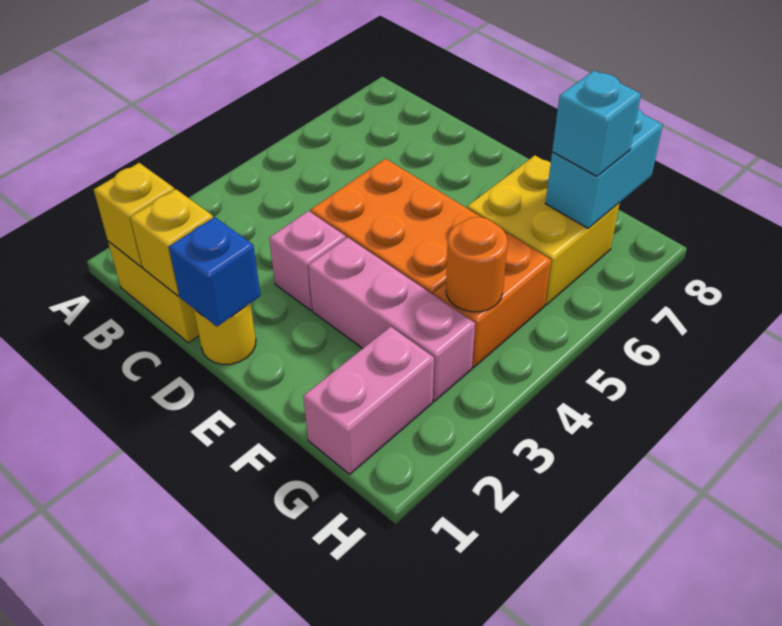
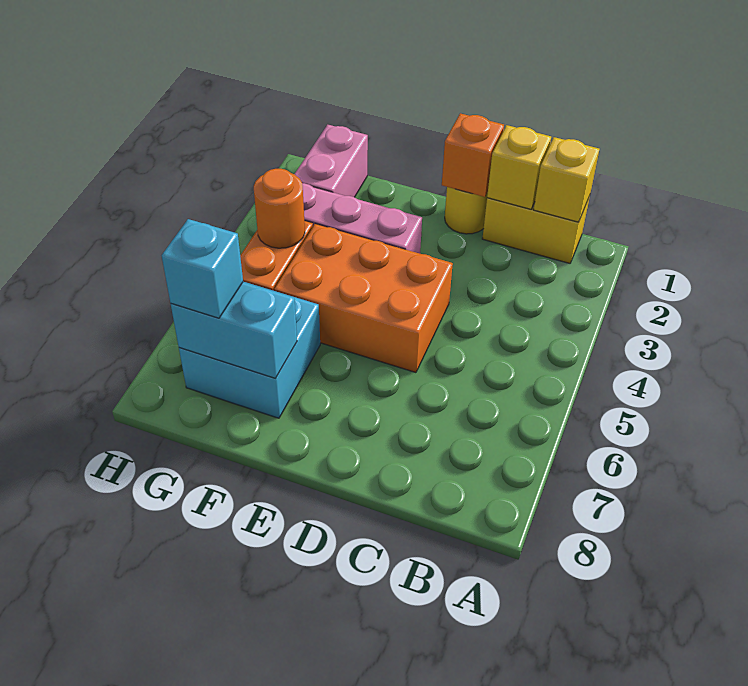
blue 1x1 brick [169,217,261,327] -> orange 1x1 brick [442,113,504,197]
pink 1x1 brick [269,211,346,310] -> none
yellow 2x2 brick [467,156,620,305] -> cyan 2x2 brick [179,283,320,418]
cyan 1x2 brick [545,109,663,228] -> cyan 1x2 brick turned to [171,282,297,378]

